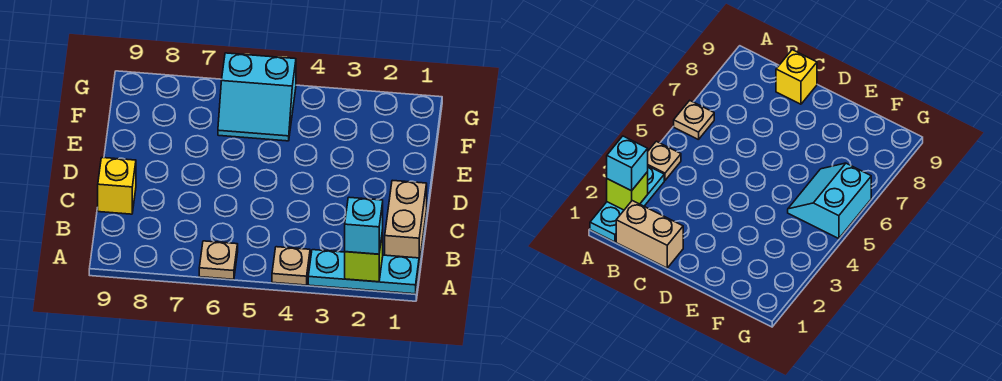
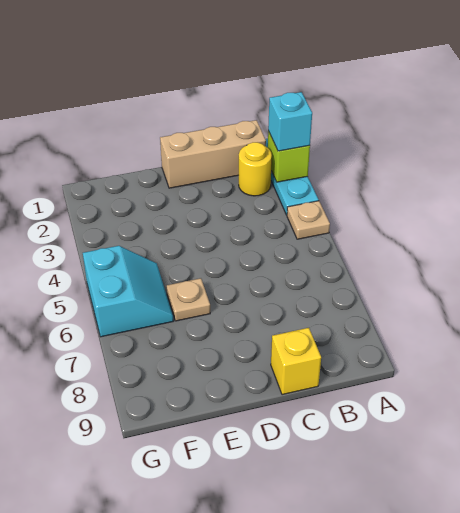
tan 1x1 plate [199,241,238,279] -> tan 1x1 plate moved to [167,278,210,321]
tan 1x2 brick [385,180,427,264] -> tan 1x3 brick [160,120,266,188]
none -> yellow 1x1 round brick [239,142,272,196]

